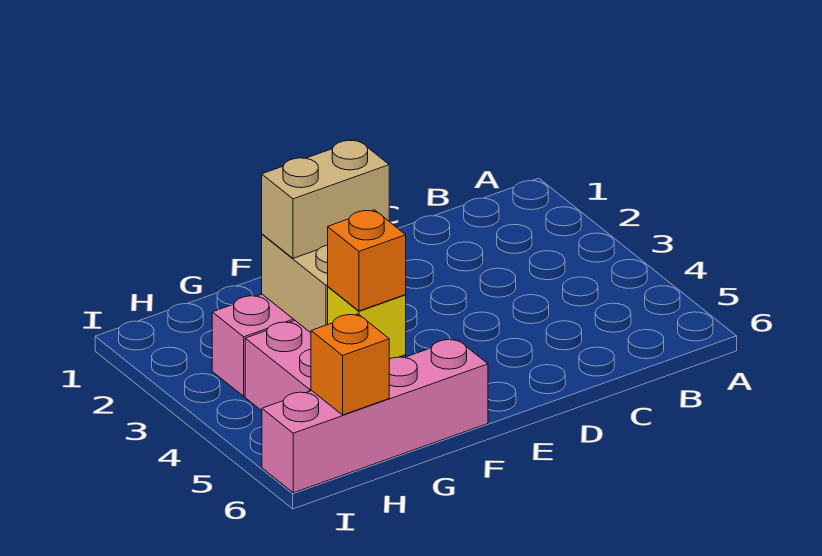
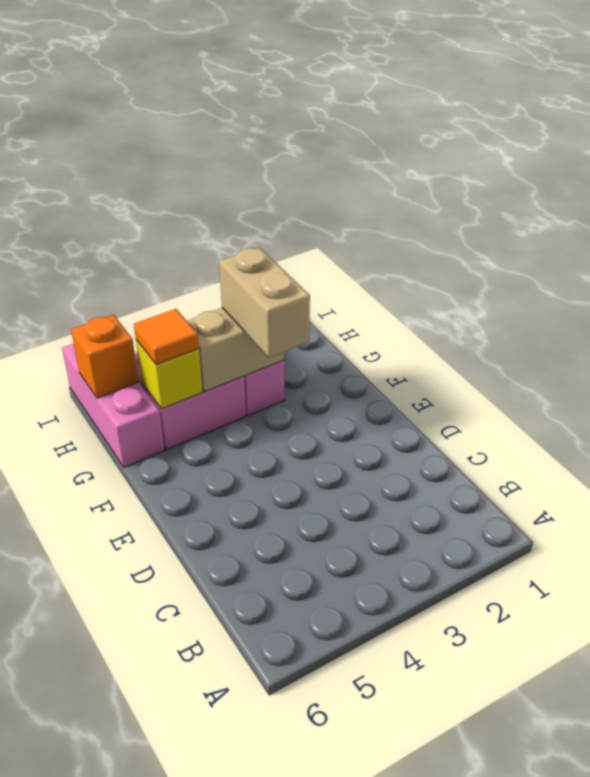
pink 1x4 brick [262,339,488,493] -> pink 1x3 brick [62,344,164,467]
orange 1x1 brick [328,210,406,311] -> orange 1x1 tile [134,309,199,365]

